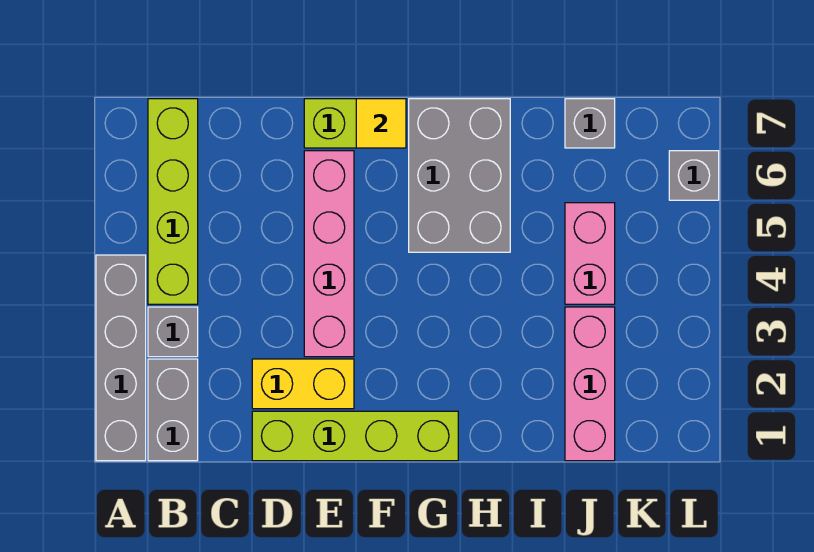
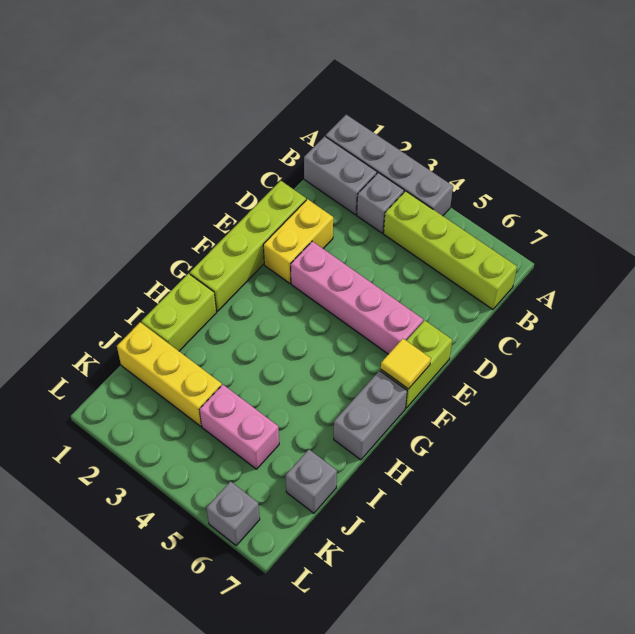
grey 2x3 brick [409,99,510,252] -> grey 1x2 brick [334,371,407,460]
none -> lime 1x2 brick [142,274,217,351]
pink 1x3 brick [565,307,615,461] -> yellow 1x3 brick [117,322,222,426]

